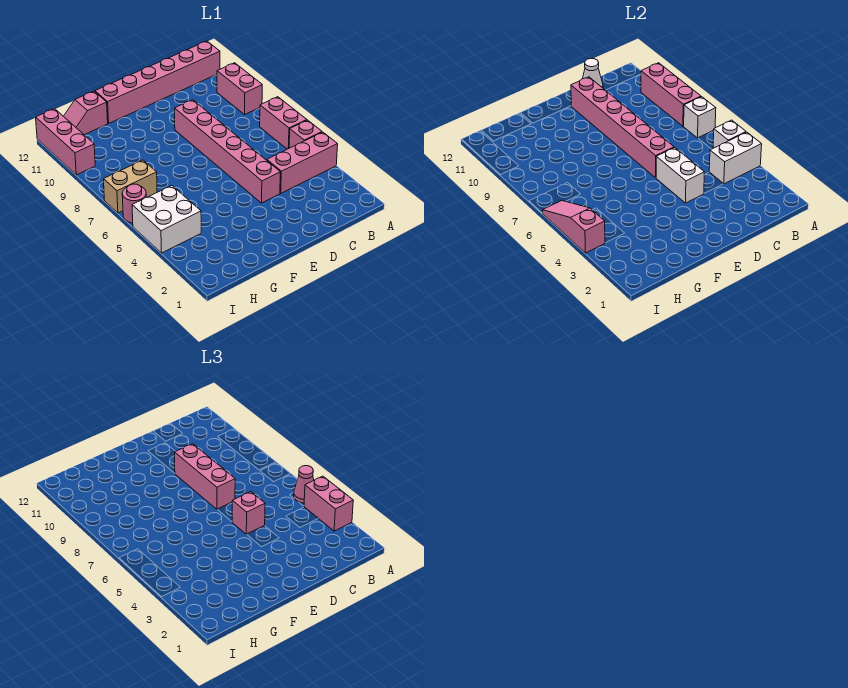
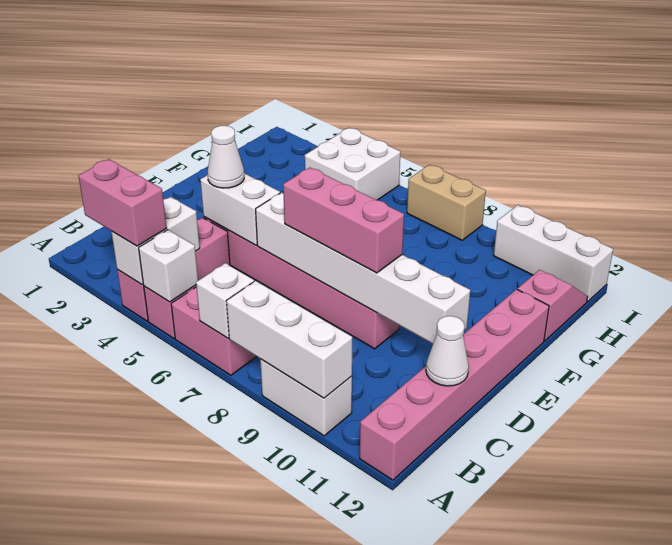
pink 1x1 cone [294,466,314,503] -> none
pink 1x3 brick [641,63,701,126] -> white 1x3 brick [227,281,352,398]
pink 1x2 brick [217,63,262,114] -> white 1x2 brick [260,359,352,436]
none -> white 1x1 cone [208,126,244,188]
pink 1x1 brick [232,492,265,534] -> none
pink 1x6 brick [571,77,674,178] -> white 1x6 brick [256,193,470,344]
tan 1x2 brick [104,160,157,213] -> tan 1x2 brick turned to [407,165,486,240]
pink 1x3 slope [542,201,605,253] -> none
pink 1x1 round brick [122,184,146,223] -> none
pink 1x3 brick [36,109,95,175] -> white 1x3 brick [494,205,613,302]

